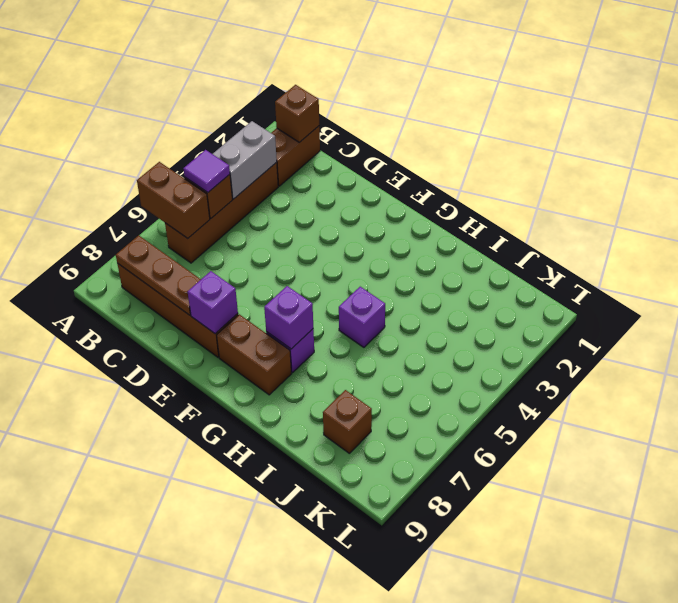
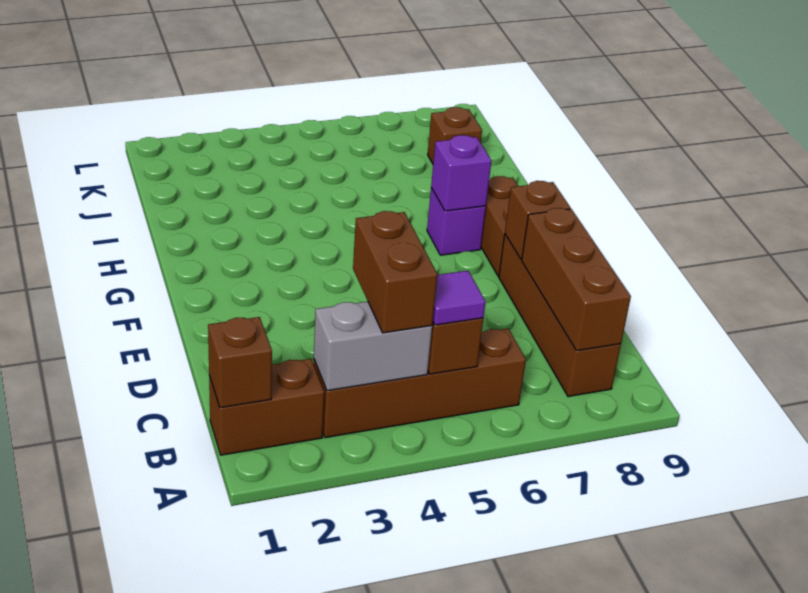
brown 1x2 brick [137,162,210,238] -> brown 1x2 brick moved to [353,211,438,333]
brown 1x3 plate [116,235,201,315] -> brown 1x3 brick [522,208,631,351]
purple 1x1 brick [188,271,238,334] -> brown 1x1 brick [505,181,570,259]
purple 1x1 brick [339,287,385,347] -> none

